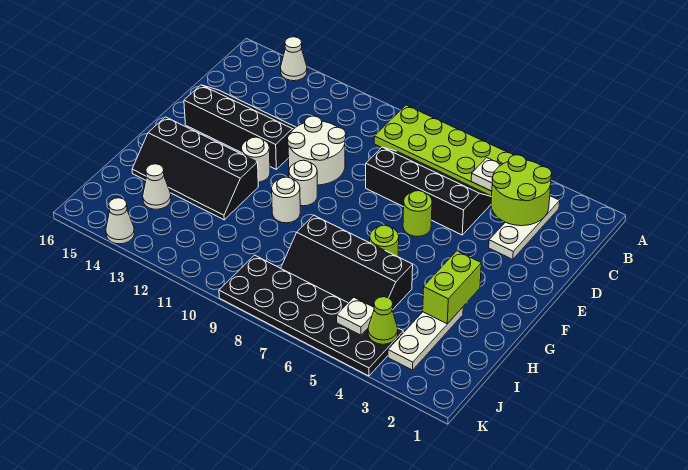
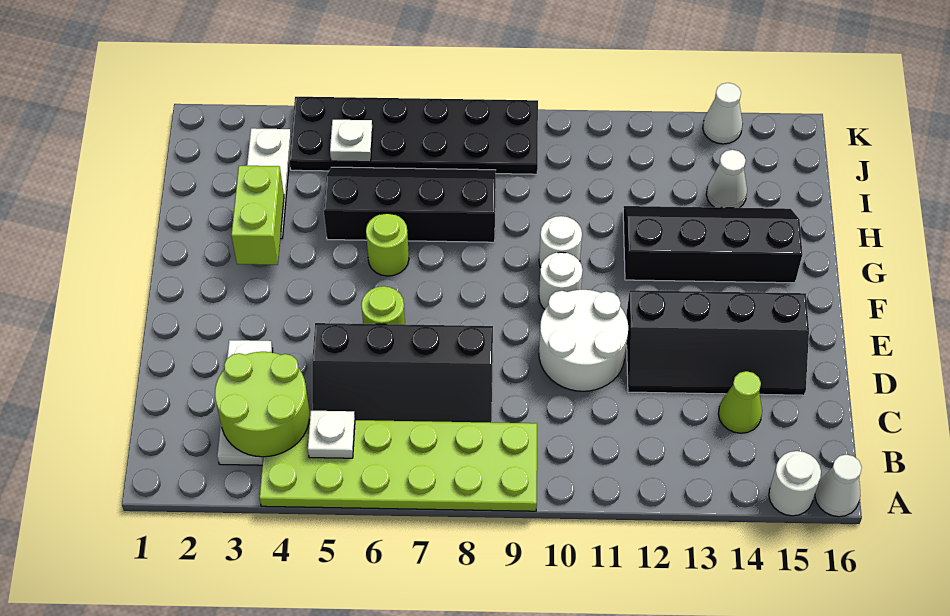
white 1x1 cone [281,37,307,81] -> white 1x1 cone moved to [815,454,862,517]
white 1x1 round brick [242,137,270,182] -> white 1x1 round brick moved to [769,451,821,516]
lime 1x1 cone [368,297,398,344] -> lime 1x1 cone moved to [718,371,762,433]

